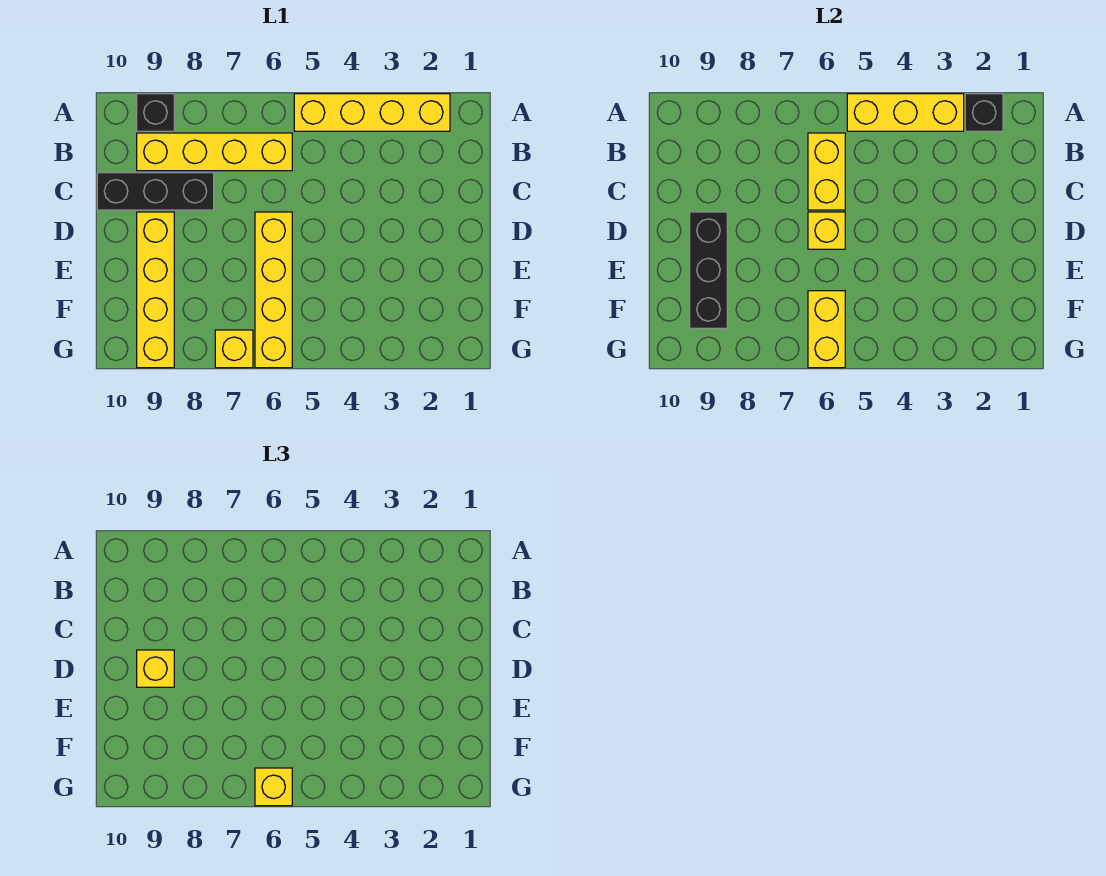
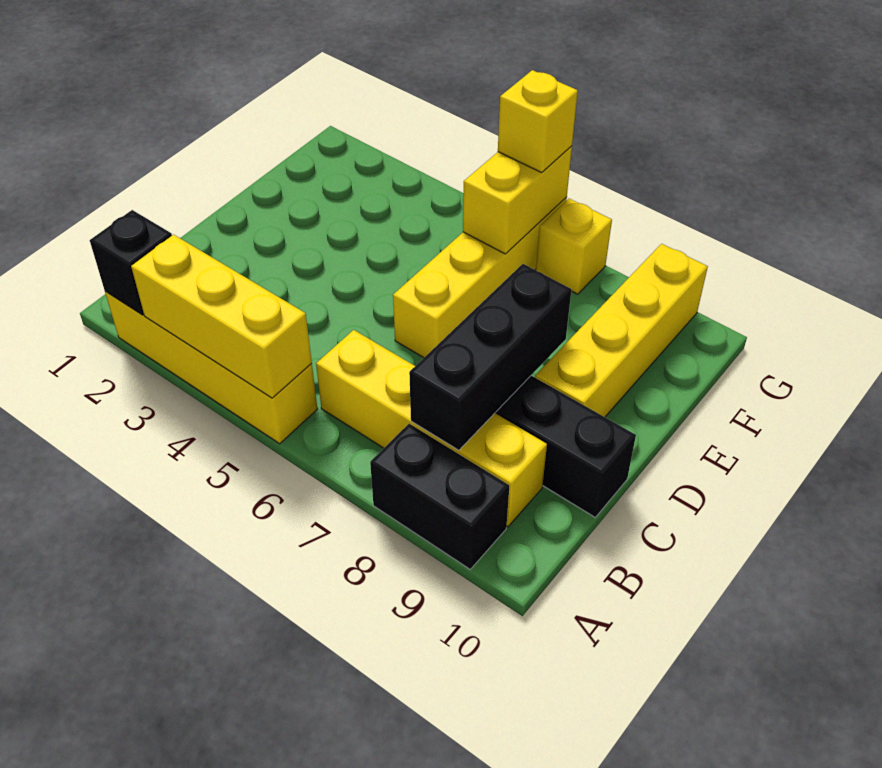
black 1x1 brick [137,94,174,131] -> black 1x2 brick [370,424,509,569]
yellow 1x2 brick [808,133,845,210] -> none
yellow 1x1 brick [808,212,845,249] -> none
black 1x3 brick [690,212,727,328] -> black 1x3 brick moved to [409,264,572,450]
yellow 1x1 brick [137,650,174,687] -> none

